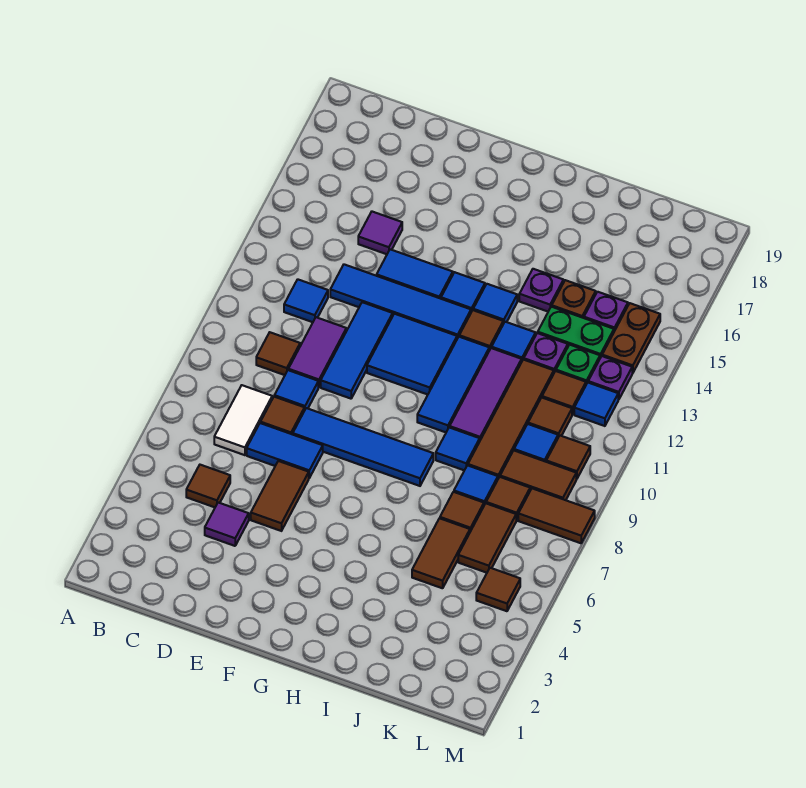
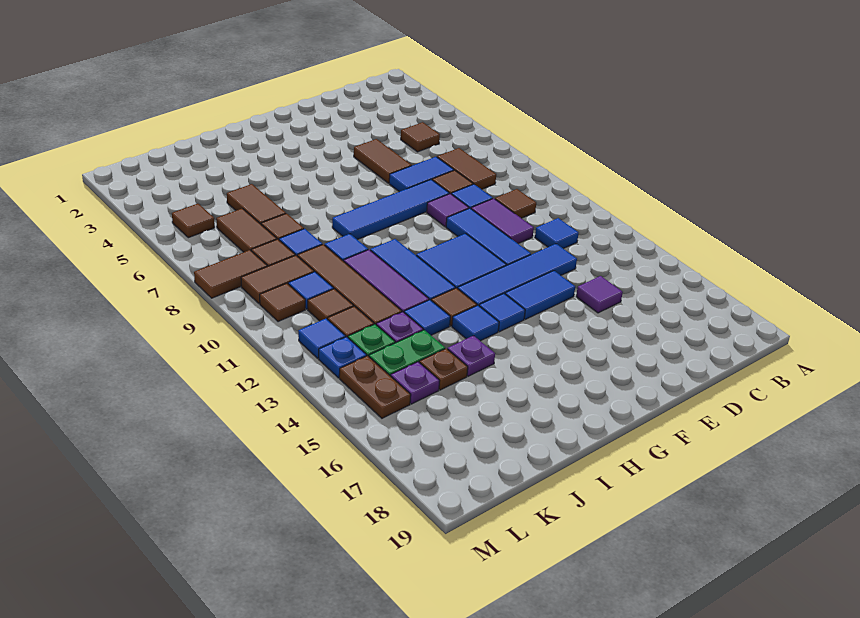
white 1x2 tile [214,385,272,455] -> brown 1x2 tile [437,148,496,189]
purple 1x1 tile [205,502,249,546] -> purple 1x1 tile moved to [427,194,469,227]
purple 1x1 plate [588,356,632,400] -> blue 1x1 plate [319,337,367,378]

